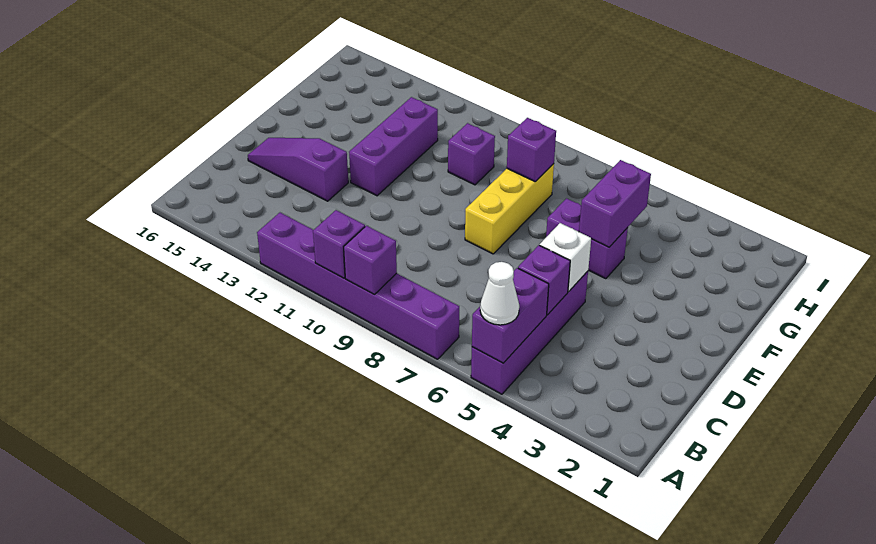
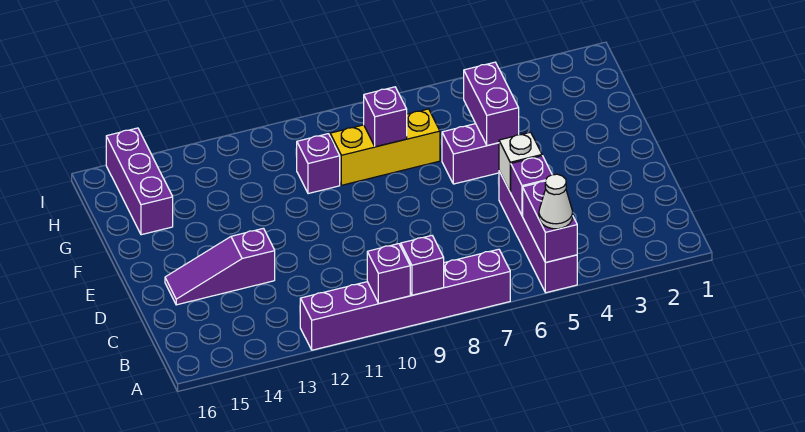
yellow 1x3 brick [465,164,554,254] -> yellow 1x3 brick turned to [330,109,440,185]
purple 1x3 brick [349,97,438,196] -> purple 1x3 brick moved to [106,128,173,235]

